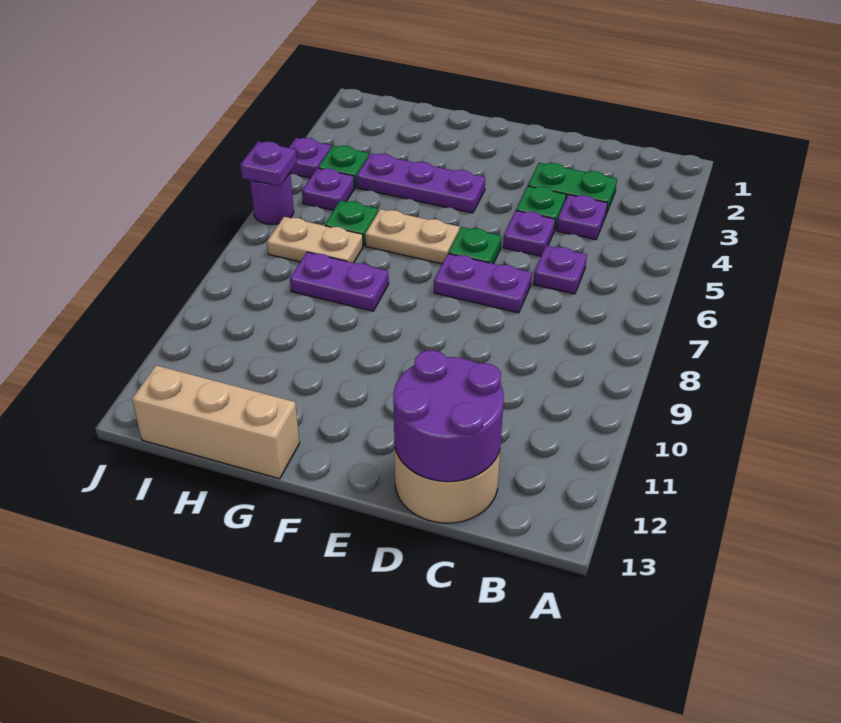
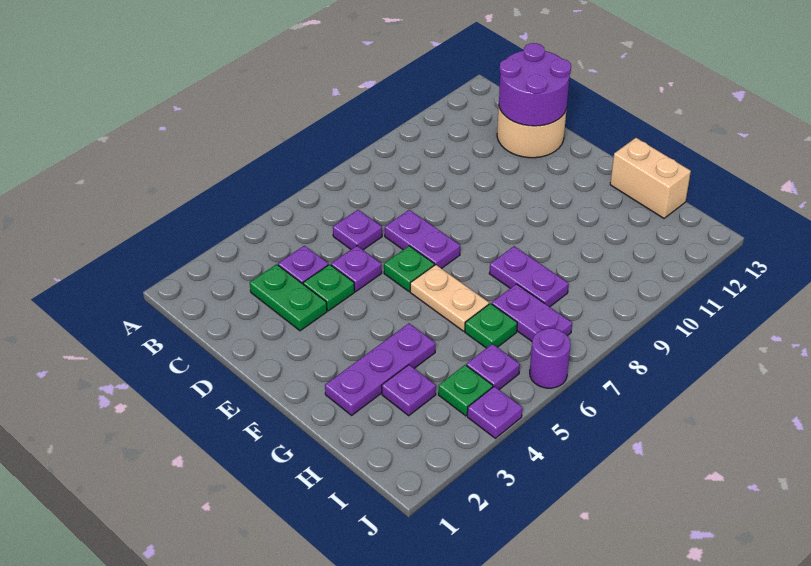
purple 1x3 plate [357,153,485,213] -> purple 1x3 plate turned to [325,323,435,415]
tan 1x3 brick [132,365,300,479] -> tan 1x2 brick [610,138,691,218]
tan 1x2 plate [267,217,363,263] -> purple 1x2 plate [492,284,572,341]
purple 1x1 plate [240,142,297,187] -> purple 1x1 plate moved to [382,365,436,416]

